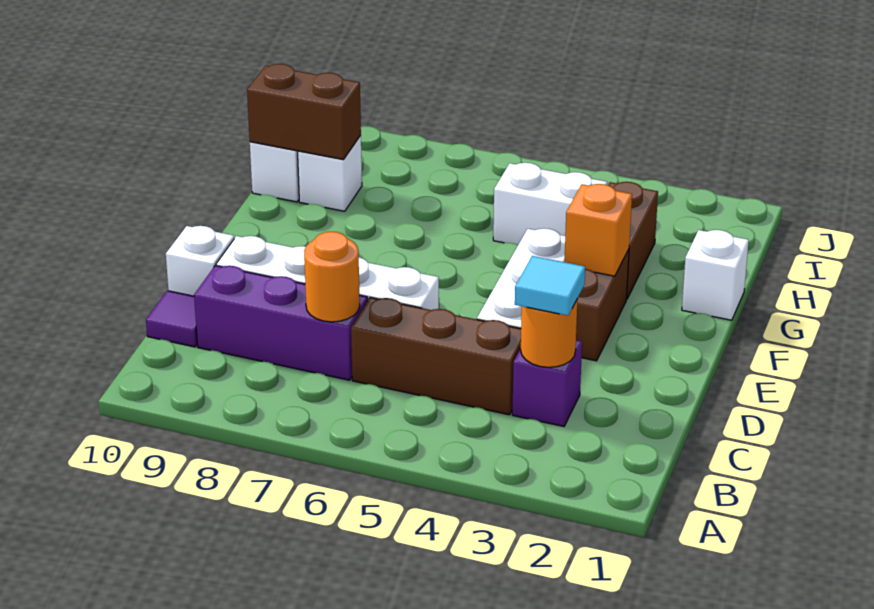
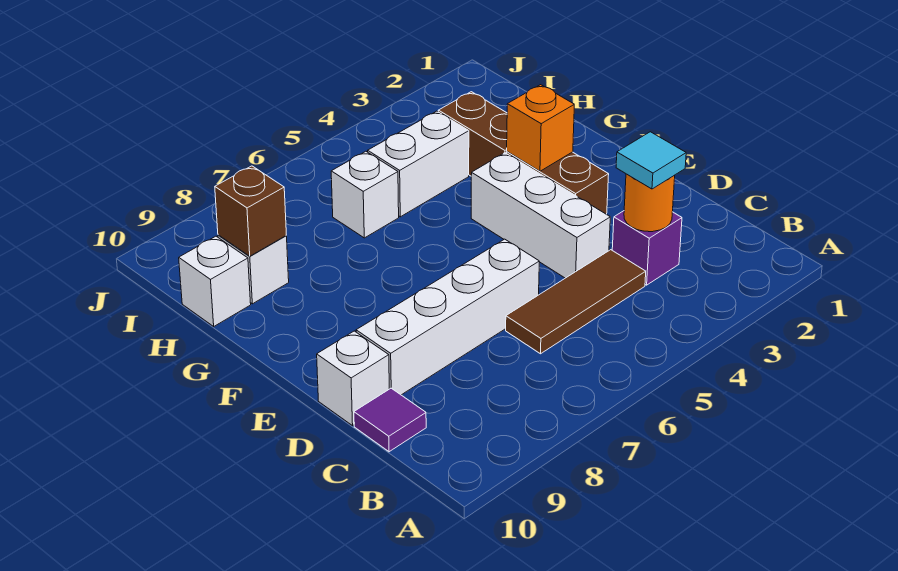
brown 1x3 brick [351,298,521,415] -> brown 1x3 tile [506,250,646,354]
purple 1x3 brick [194,266,367,380] -> none
orange 1x1 round brick [304,232,360,322] -> none
white 1x1 brick [682,230,749,320] -> white 1x1 brick moved to [331,151,399,238]
brown 1x2 brick [247,64,361,160] -> brown 1x1 brick [215,166,286,256]

